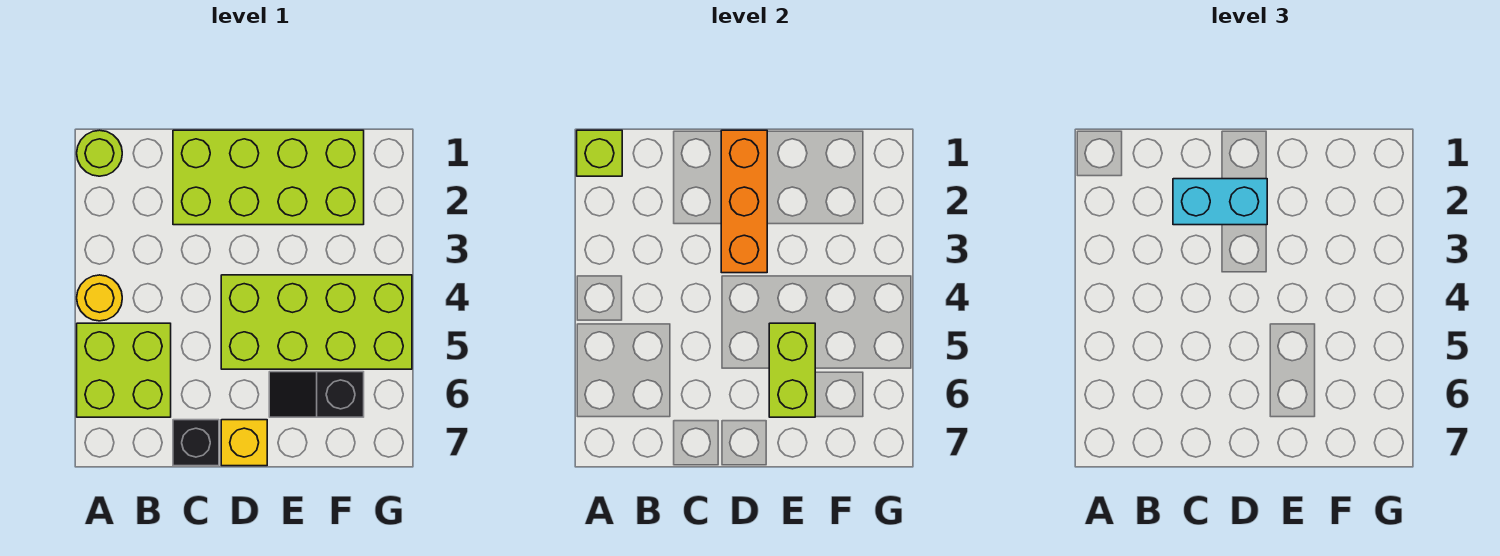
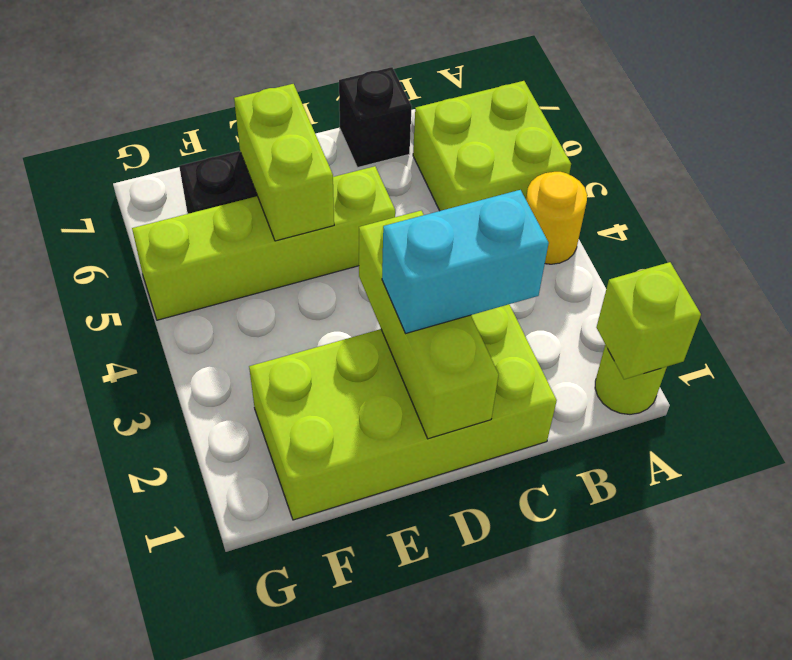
orange 1x3 brick [721,130,767,273] -> lime 1x3 brick [359,211,499,439]
lime 2x4 brick [221,275,412,369] -> lime 1x4 brick [132,166,395,320]
yellow 1x1 brick [221,420,267,466] -> none

